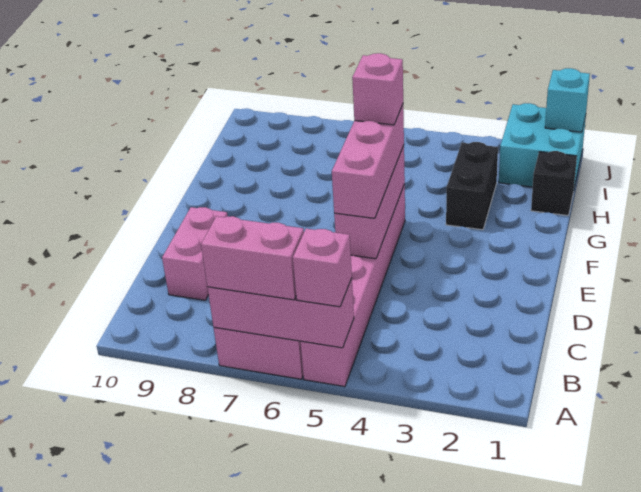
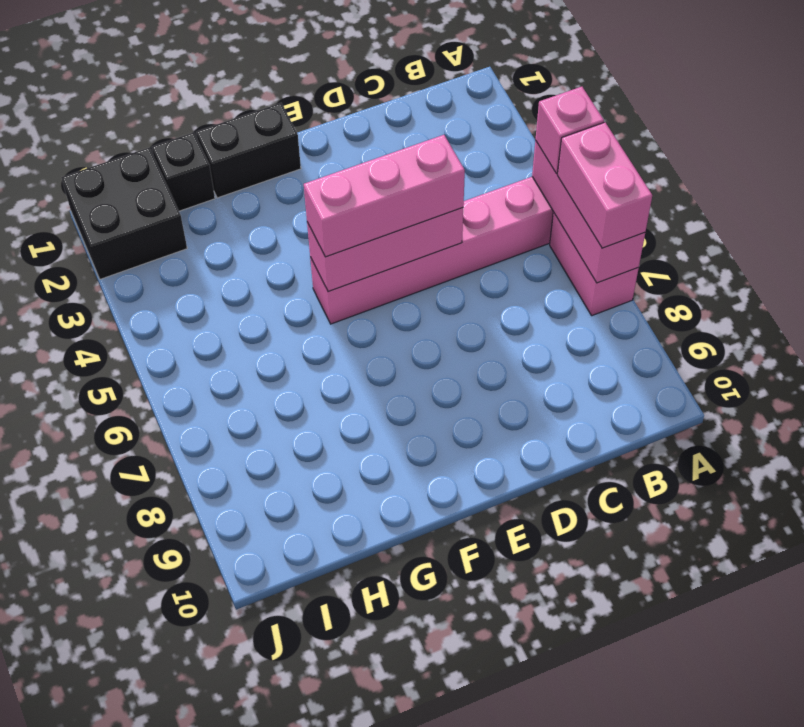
pink 1x2 brick [162,207,228,300] -> none
pink 1x1 brick [352,53,403,125] -> none
black 1x2 brick [446,142,498,230] -> black 1x2 brick moved to [196,103,301,198]
cyan 2x2 brick [499,103,586,188] -> black 2x2 brick [61,148,187,279]
cyan 1x1 brick [545,68,590,132] -> none

